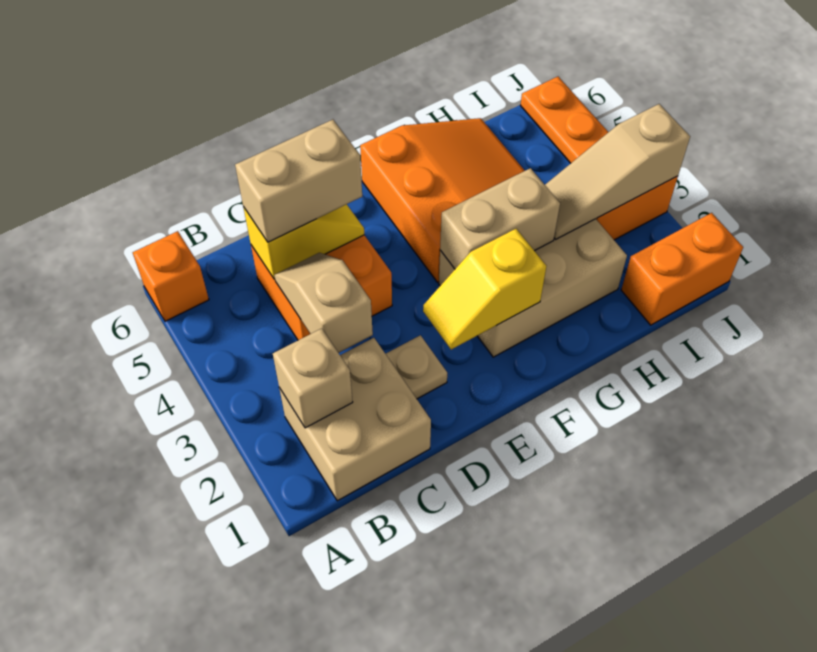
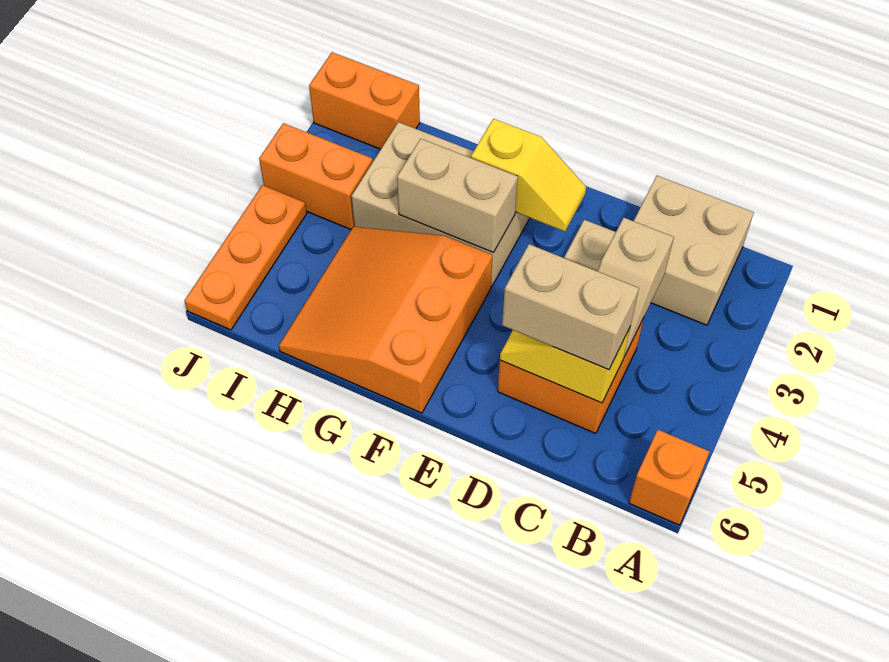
tan 1x1 brick [273,328,353,428] -> none
tan 1x3 slope [545,104,690,239] -> none

